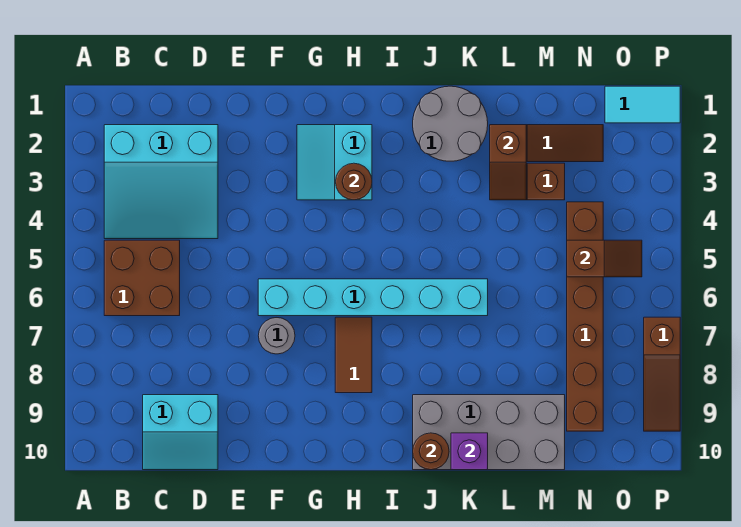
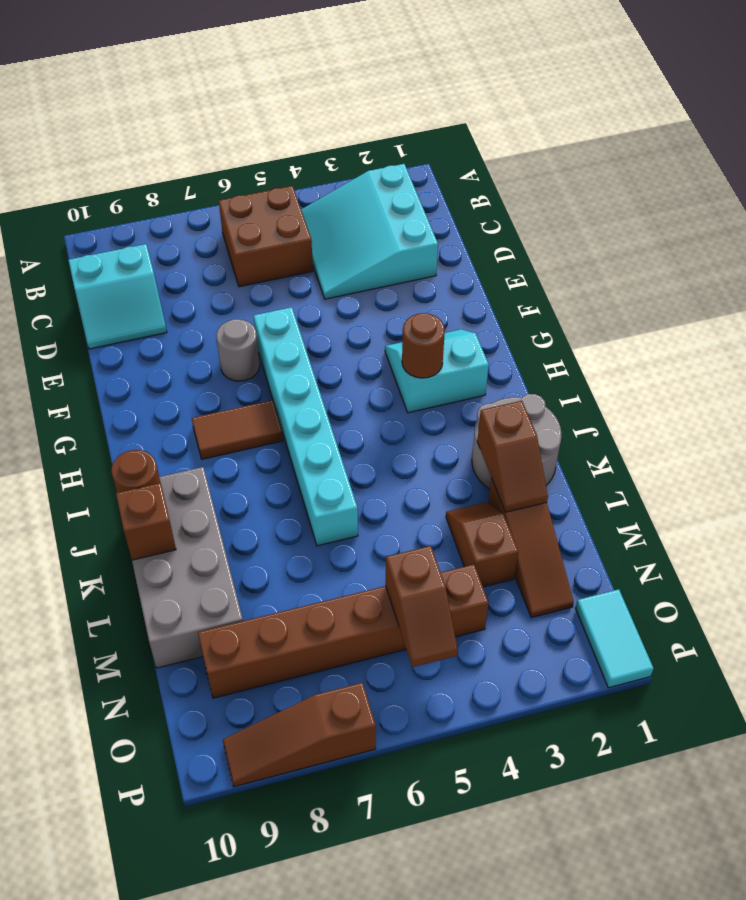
cyan 2x2 slope [143,395,218,470] -> cyan 2x2 slope turned to [69,244,167,349]
purple 1x1 brick [451,433,488,470] -> brown 1x1 brick [116,483,176,560]
brown 1x2 slope [490,125,526,200] -> brown 1x2 slope turned to [477,401,548,512]

